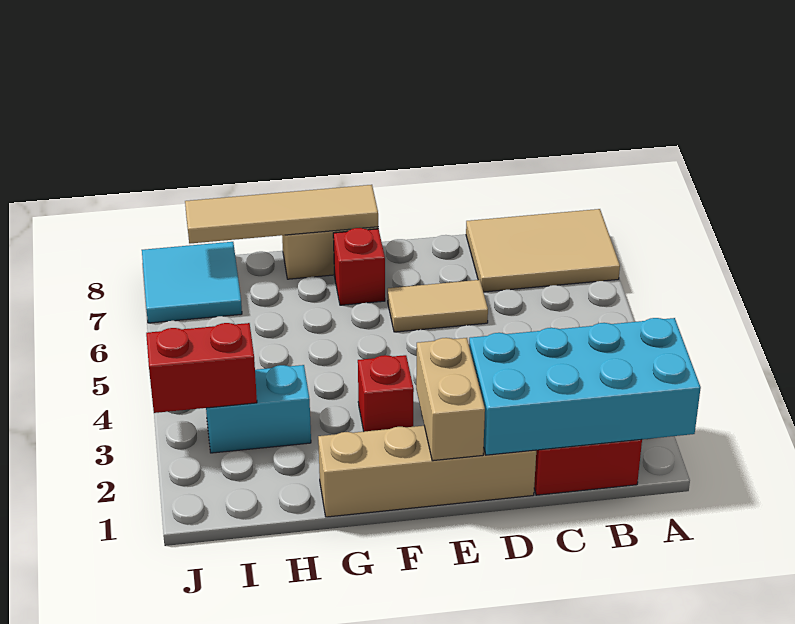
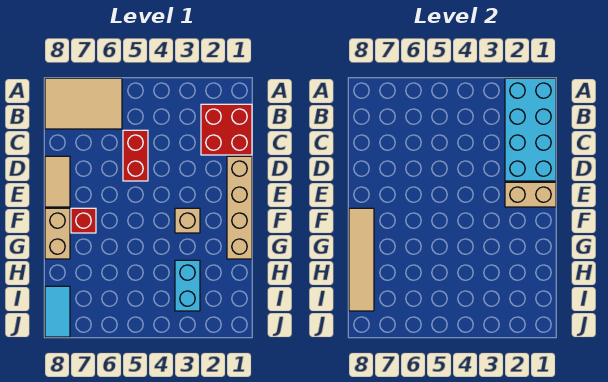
tan 2x3 tile [466,209,620,292] -> tan 2x3 tile turned to [45,78,122,129]
tan 1x2 tile [388,280,488,332] -> tan 1x2 tile moved to [45,156,70,207]
red 1x1 brick [358,355,414,432] -> tan 1x1 brick [175,208,200,233]
red 1x2 brick [146,323,257,413] -> red 1x2 brick moved to [123,130,148,181]
cyan 2x2 tile [142,242,242,323] -> cyan 1x2 tile [45,286,70,337]

